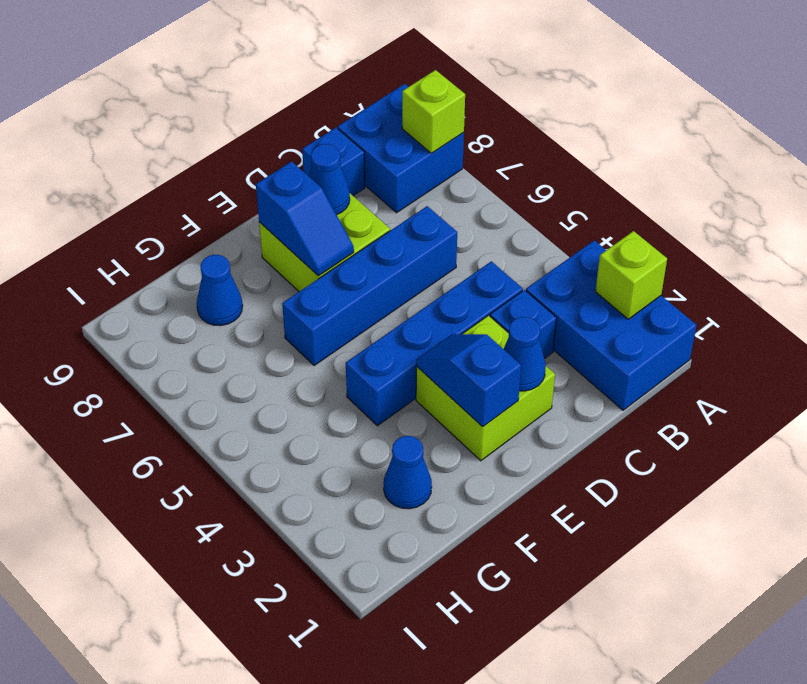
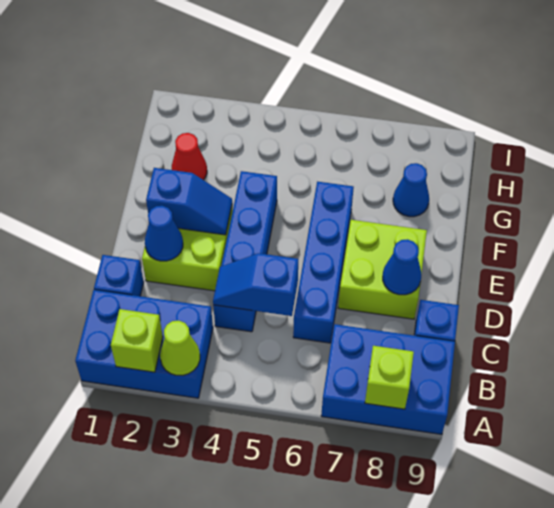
none -> lime 1x1 cone [160,321,200,375]
blue 2x2 brick [338,84,464,213] -> blue 2x3 brick [321,324,455,434]
blue 1x1 brick [490,290,557,359] -> blue 1x1 brick moved to [94,255,144,296]
blue 1x2 slope [256,161,354,276] -> blue 1x2 slope moved to [213,253,298,316]
blue 1x1 cone [384,436,432,509] -> red 1x1 cone [172,133,207,180]

